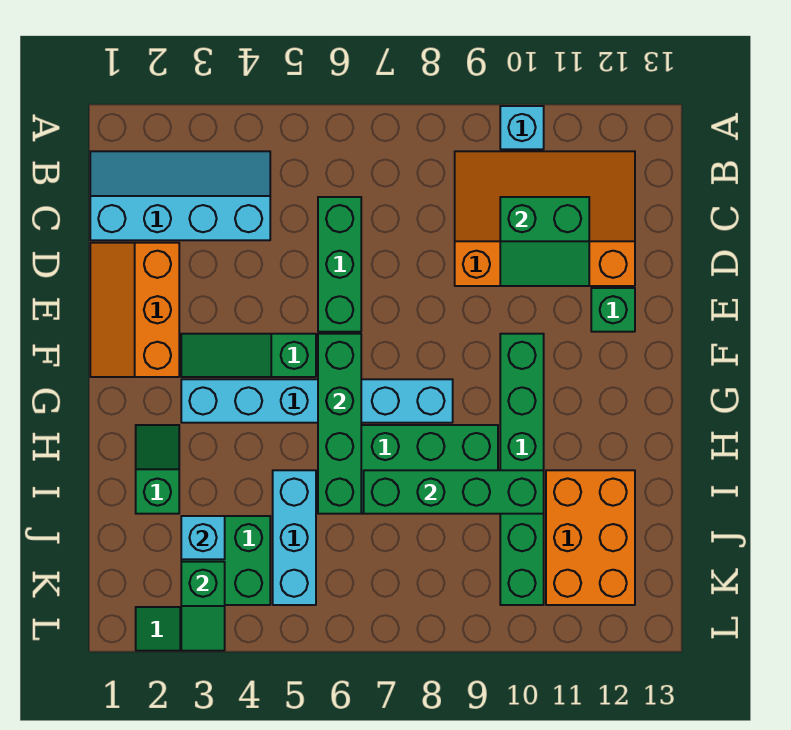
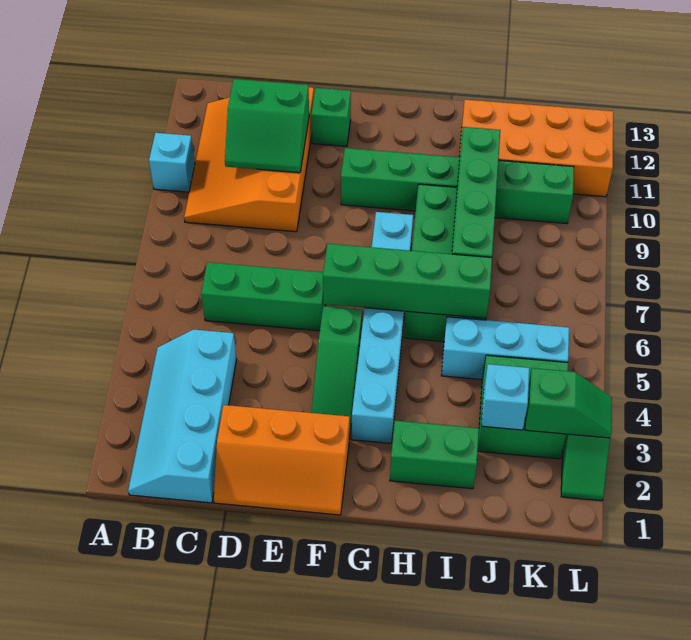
green 2x2 slope [500,197,589,286] -> green 2x2 slope turned to [225,79,309,173]
green 1x2 slope [136,425,179,514] -> green 1x2 brick [390,421,479,489]
orange 2x3 brick [546,470,635,605] -> orange 2x4 brick [459,100,613,197]

